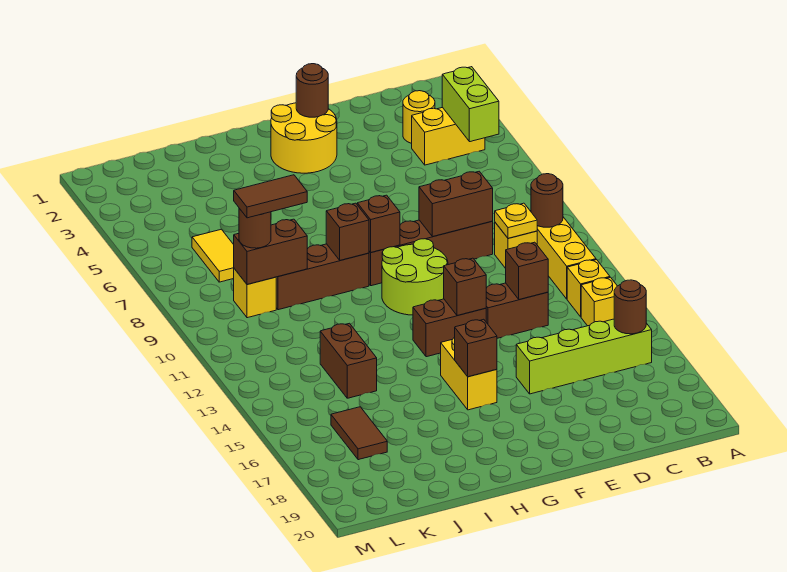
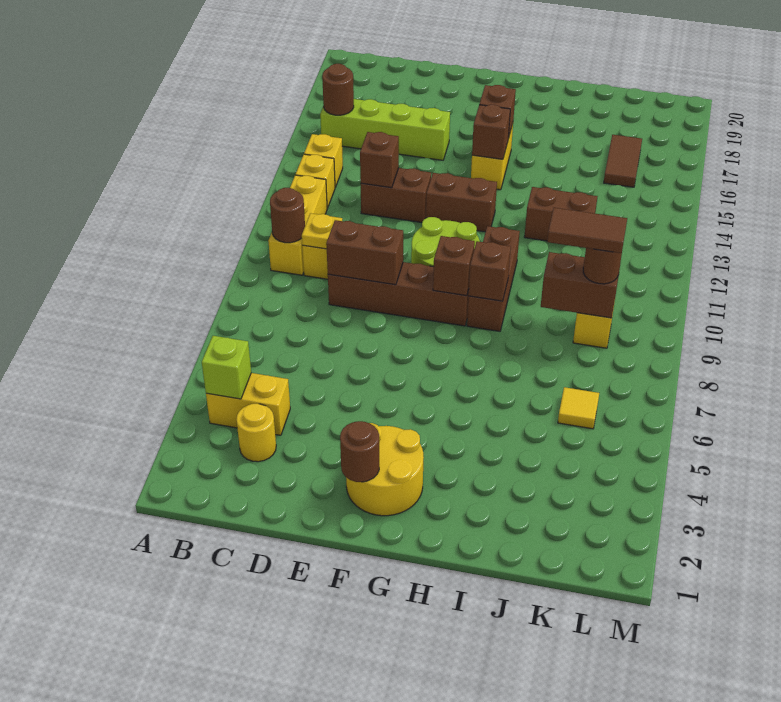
lime 1x2 brick [442,67,499,142] -> lime 1x1 brick [202,336,251,399]
brown 1x1 brick [444,258,486,316] -> brown 1x1 brick moved to [472,105,510,159]
brown 1x3 brick [276,244,369,310] -> brown 1x3 brick turned to [467,226,520,331]
brown 1x2 brick [320,323,377,398] -> brown 1x2 brick turned to [524,187,598,241]
yellow 1x2 tile [192,229,234,282] -> yellow 1x1 tile [558,387,599,429]

